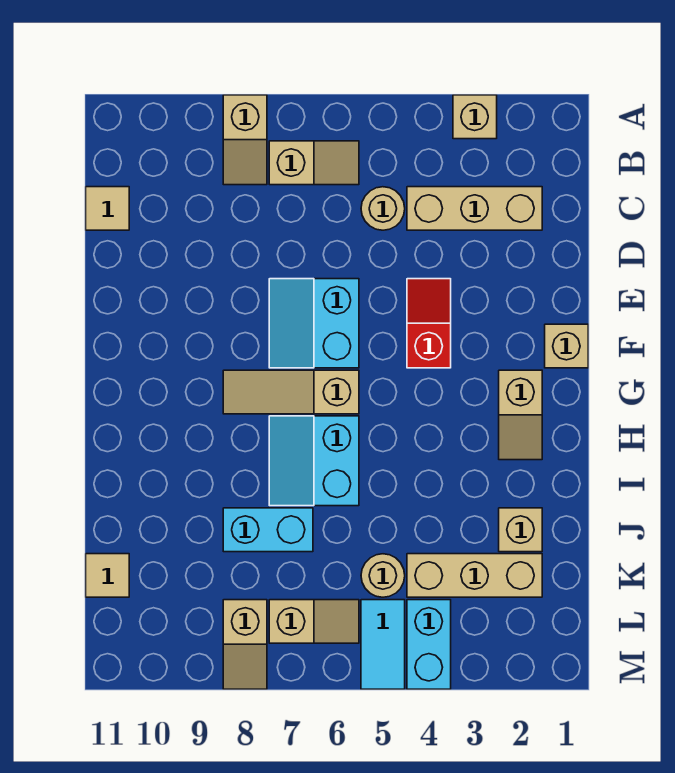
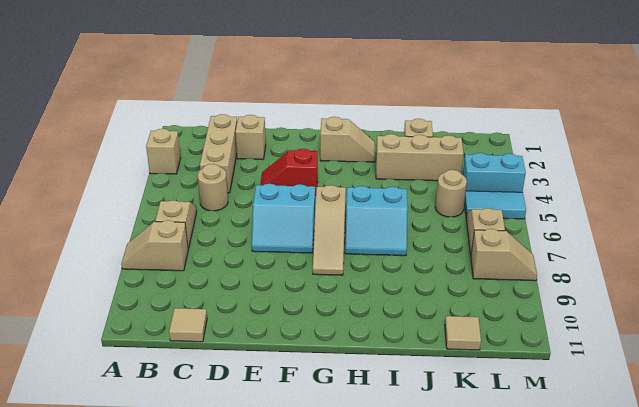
tan 1x2 slope [223,95,267,185] -> tan 1x2 slope turned to [121,220,188,271]
tan 1x1 brick [545,324,588,368] -> tan 1x1 brick moved to [236,115,266,160]
cyan 1x2 brick [223,508,313,552] -> none
tan 1x3 brick [407,554,542,597] -> tan 1x3 brick turned to [376,134,463,181]

